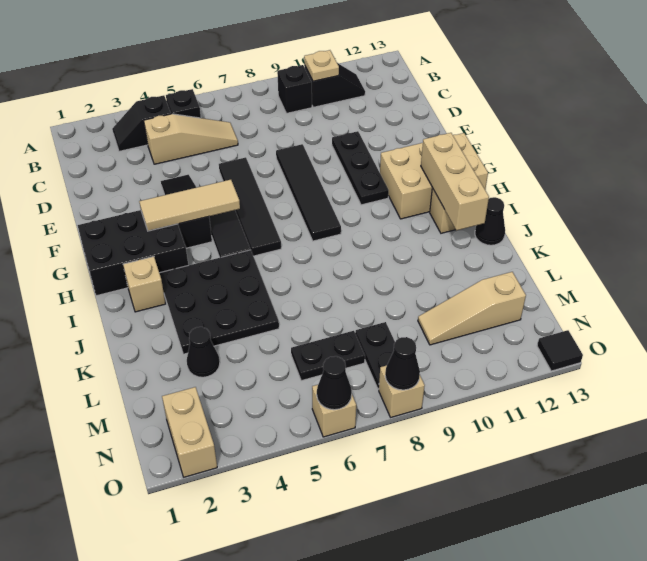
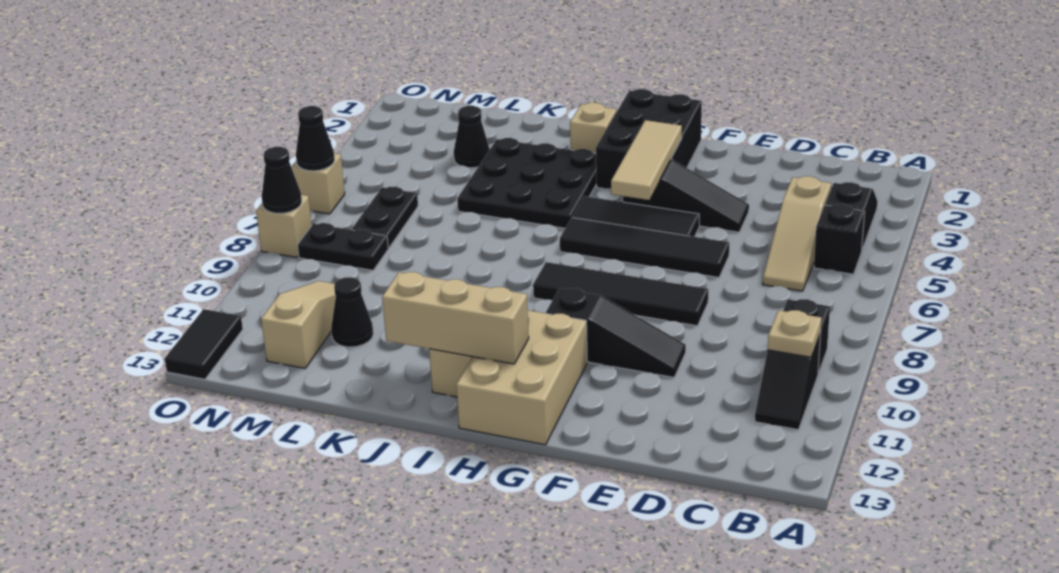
black 1x3 plate [332,131,389,205] -> black 1x3 slope [546,288,686,377]
black 1x1 cone [475,197,505,245] -> black 1x1 cone moved to [331,277,373,347]
tan 1x2 brick [162,387,217,477] -> none
black 1x1 tile [537,330,583,371] -> black 1x2 tile [165,309,243,379]

